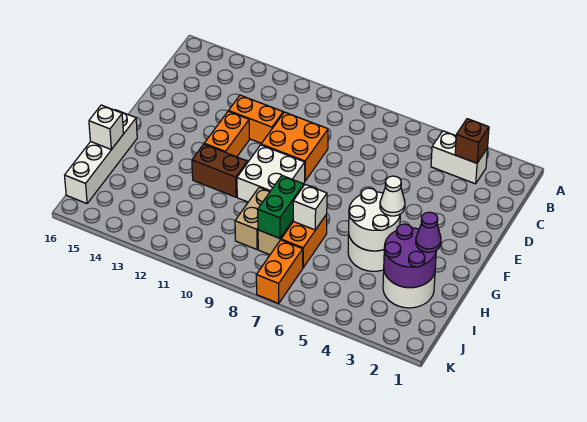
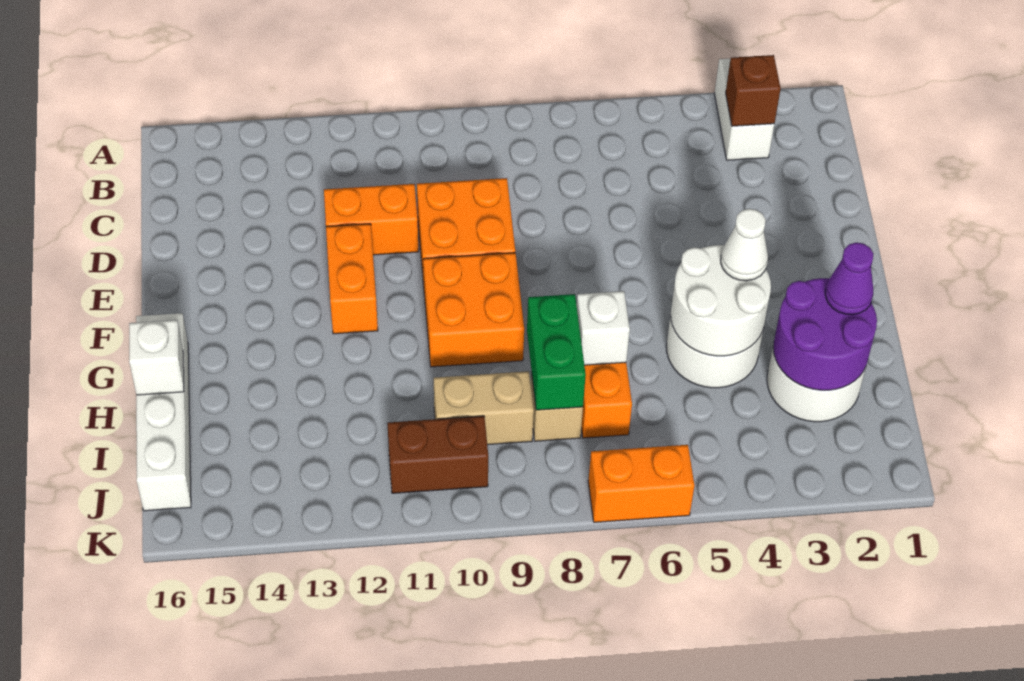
white 1x2 brick [431,131,487,184] -> white 1x2 brick turned to [714,59,774,160]
white 2x2 brick [237,145,305,202] -> orange 2x2 brick [423,253,524,367]
brown 1x2 brick [192,144,247,197] -> brown 1x2 brick moved to [387,416,488,493]
tan 1x2 brick [235,187,270,249] -> tan 1x2 brick turned to [434,371,534,445]
orange 1x2 brick [256,240,303,303] -> orange 1x2 brick turned to [588,445,694,522]

